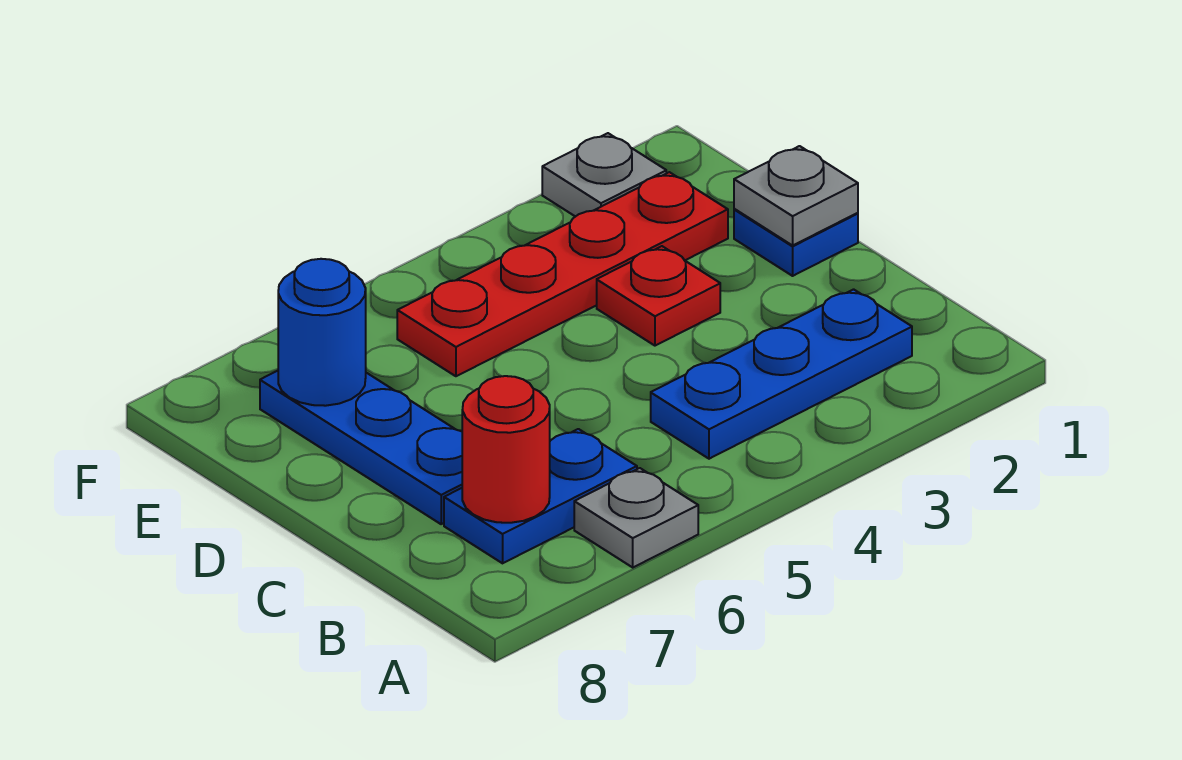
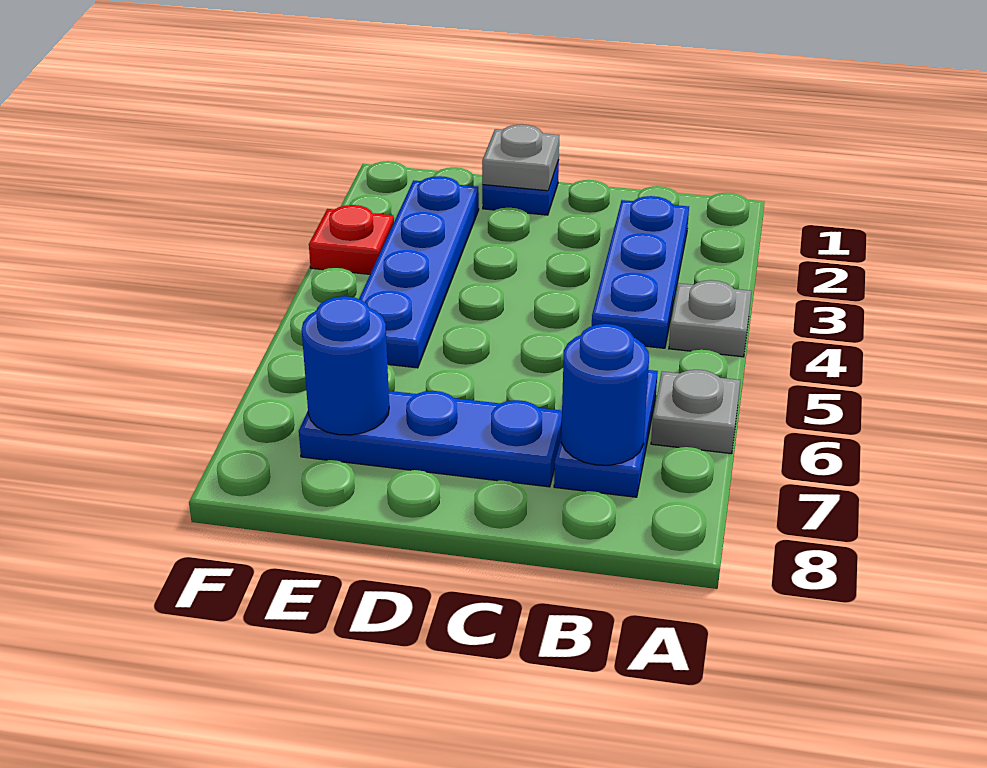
red 1x1 round brick [462,376,550,523] -> blue 1x1 round brick [561,324,649,465]
red 1x1 plate [597,246,720,346] -> red 1x1 plate moved to [309,205,394,274]
red 1x4 plate [397,172,728,376] -> blue 1x4 plate [359,176,479,368]
grey 1x1 plate [542,133,666,217] -> grey 1x1 plate moved to [669,280,751,357]

